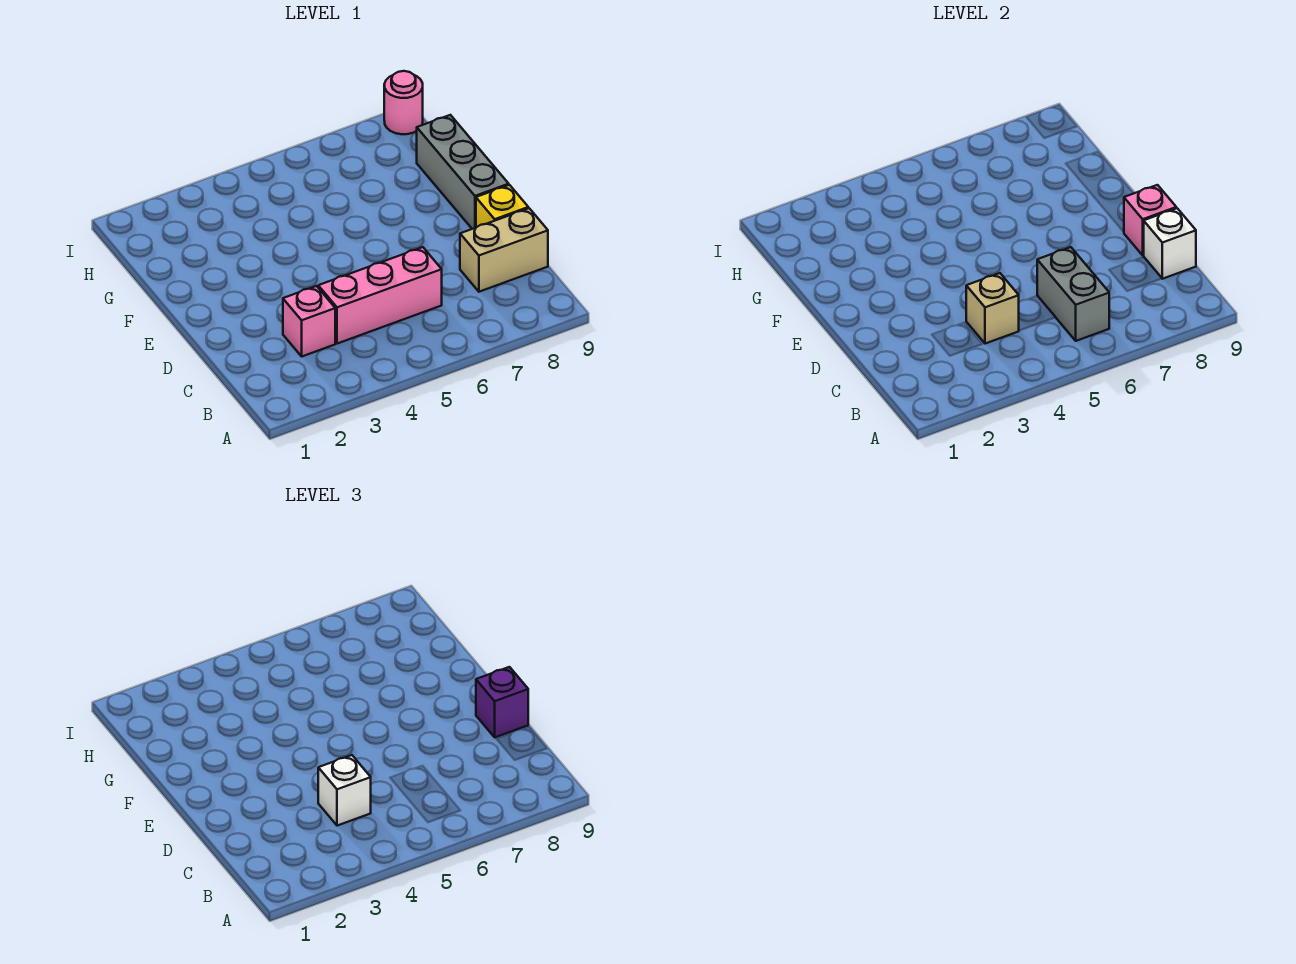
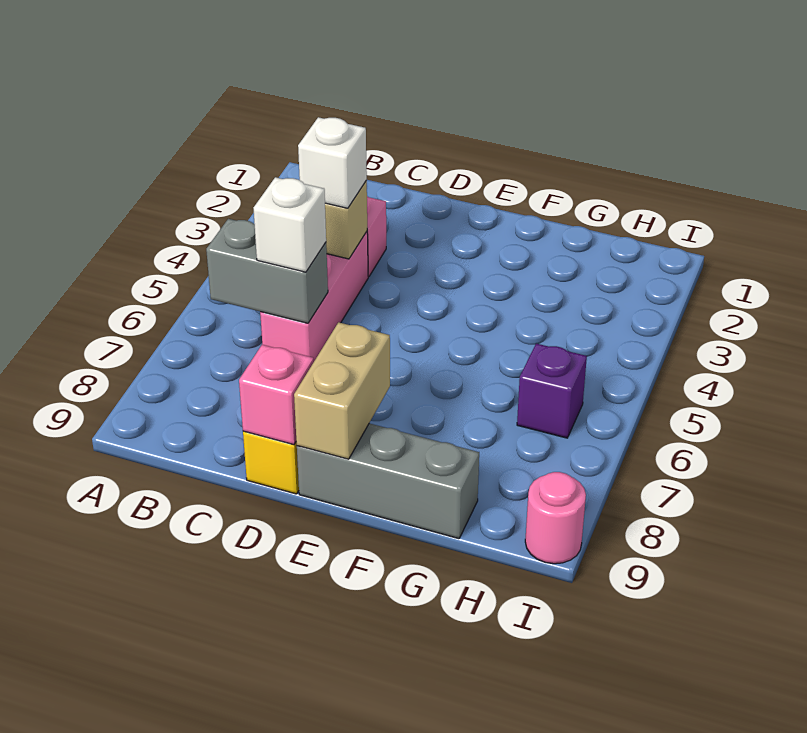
tan 1x2 brick [460,208,548,292] -> tan 1x2 brick moved to [294,322,390,459]
white 1x1 brick [1144,208,1196,279] -> white 1x1 brick moved to [254,177,326,272]
purple 1x1 brick [476,667,528,737] -> purple 1x1 brick moved to [517,344,587,438]

